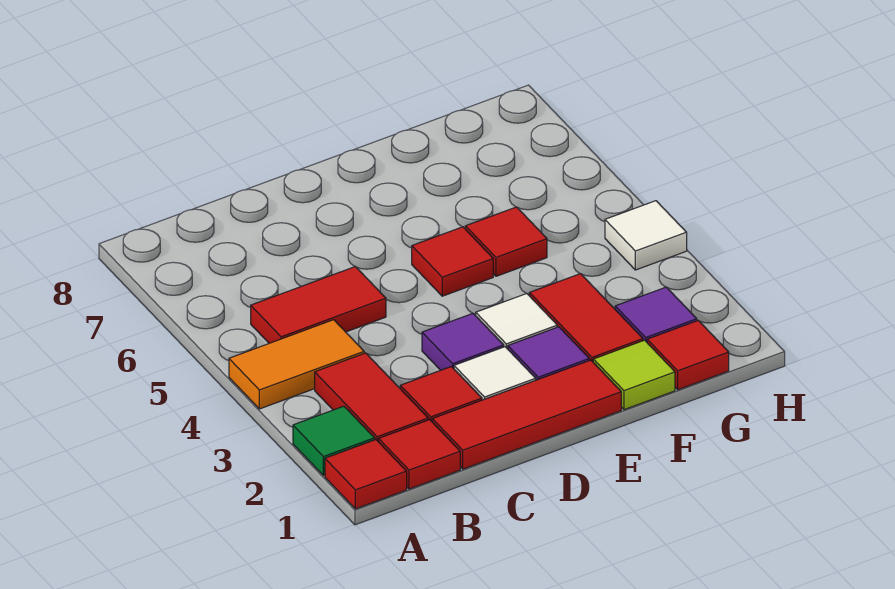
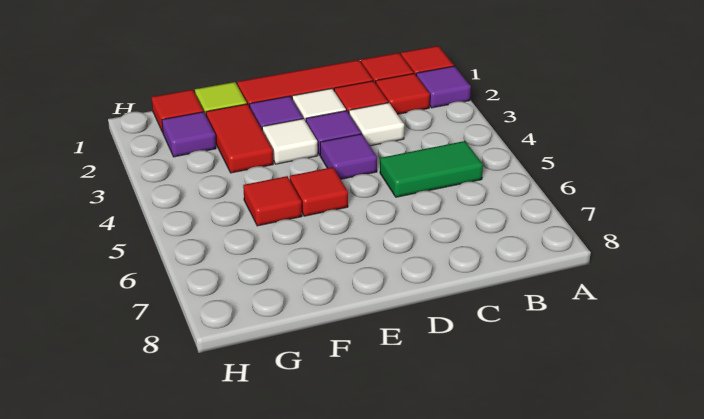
green 1x1 tile [293,406,375,476] -> purple 1x1 tile [416,66,471,108]
orange 1x2 tile [229,320,364,409] -> none
red 1x2 tile [315,353,428,442] -> red 1x1 tile [376,73,430,114]
red 1x2 tile [251,267,386,343] -> green 1x2 tile [380,141,483,197]
none -> purple 1x1 tile [320,134,377,179]
white 1x1 tile [605,201,687,270] -> white 1x1 tile moved to [349,103,404,146]

